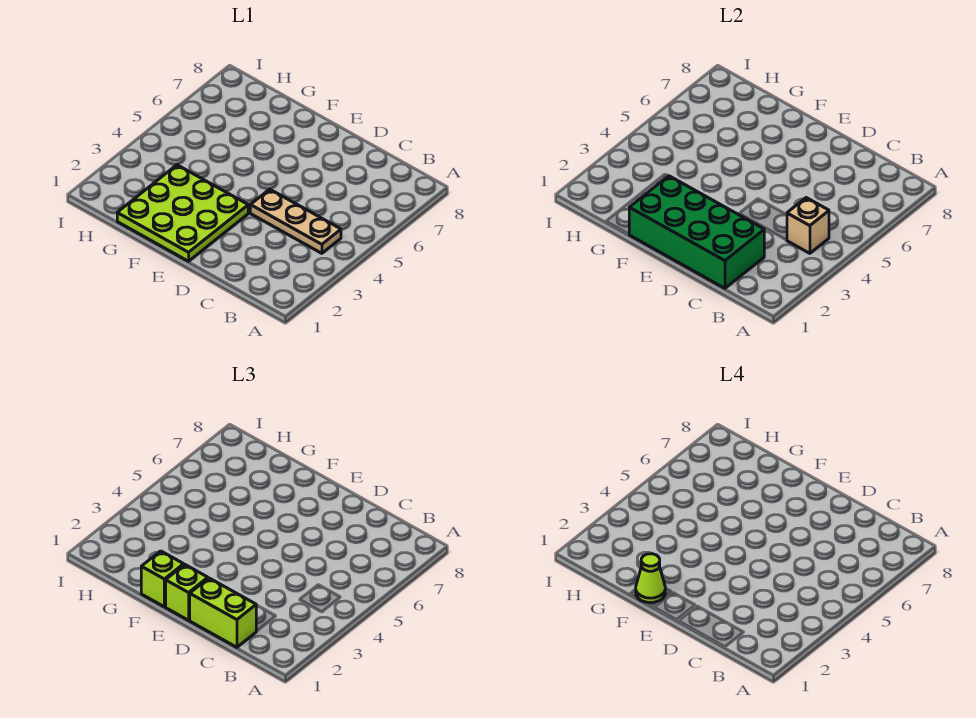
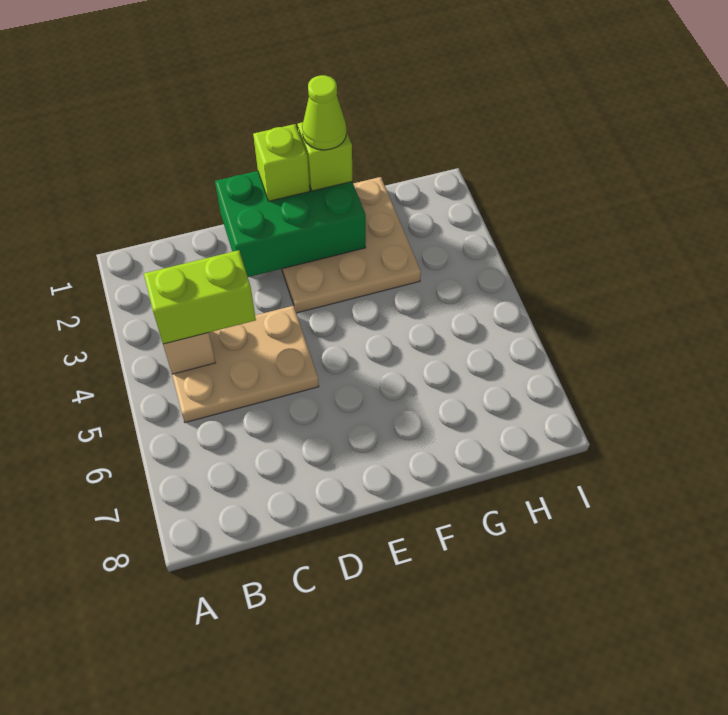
tan 1x3 plate [250,189,341,253] -> tan 2x3 plate [172,306,319,423]
green 2x4 brick [629,176,764,288] -> green 2x3 brick [215,171,366,277]
lime 1x2 brick [189,578,256,647] -> lime 1x2 brick moved to [144,250,256,344]
lime 3x3 plate [117,165,248,261] -> tan 3x3 plate [282,177,421,313]

